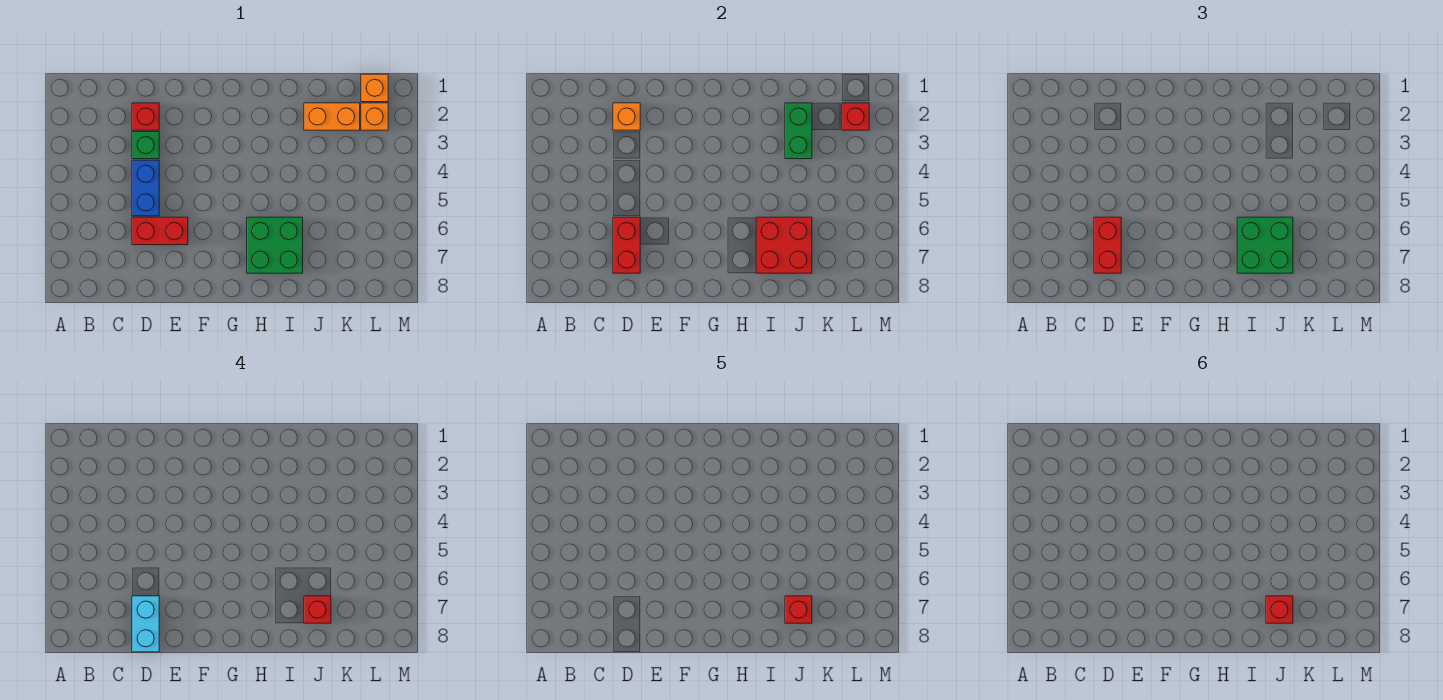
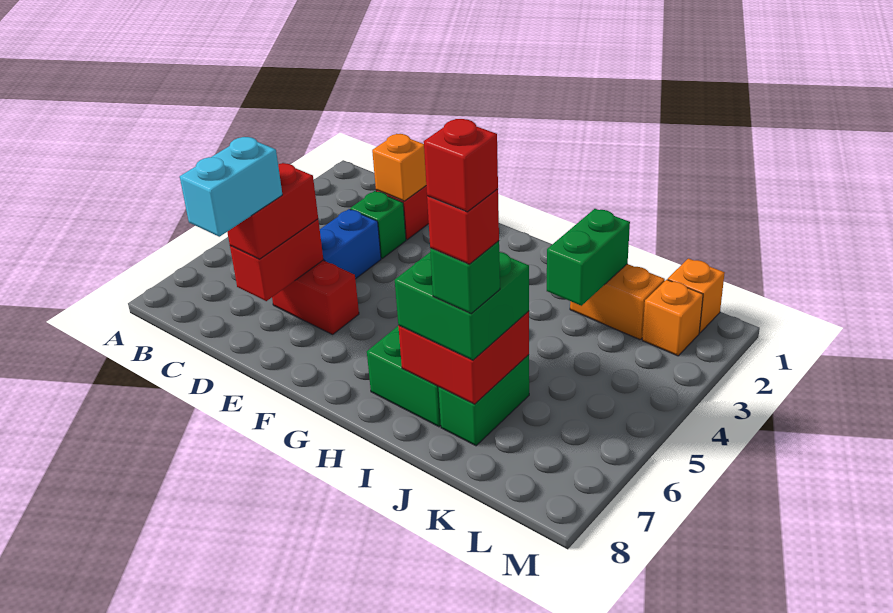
none -> green 1x2 brick [439,355,529,446]
red 1x1 brick [304,596,331,623] -> green 1x1 brick [430,241,500,313]
red 1x1 brick [842,103,869,130] -> none

